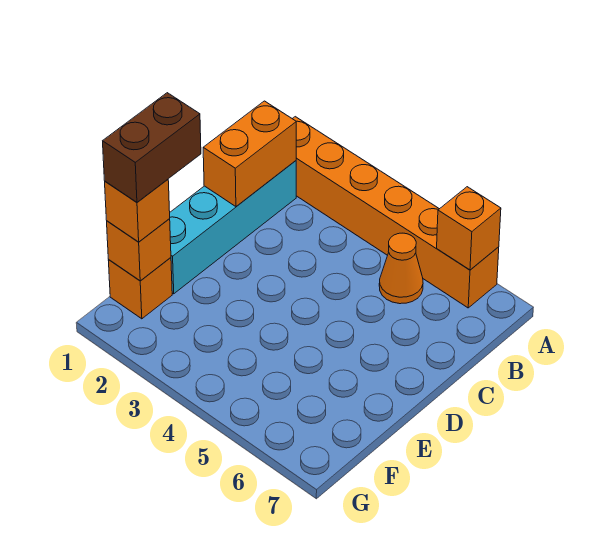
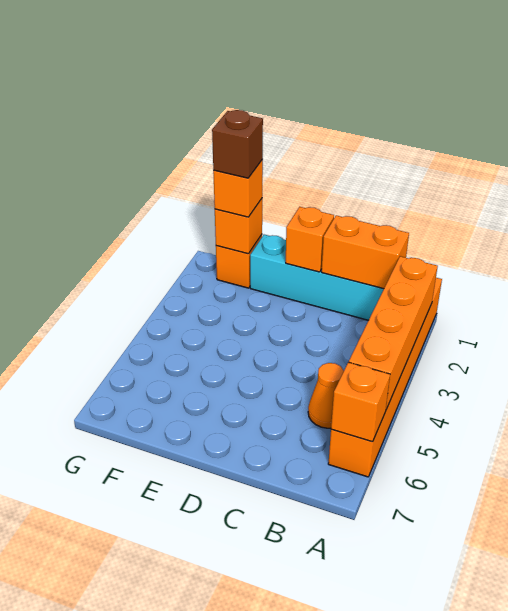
none -> orange 1x4 brick [349,256,438,409]
none -> orange 1x1 brick [286,207,334,272]
brown 1x2 brick [103,93,201,202] -> brown 1x1 brick [212,110,263,178]

